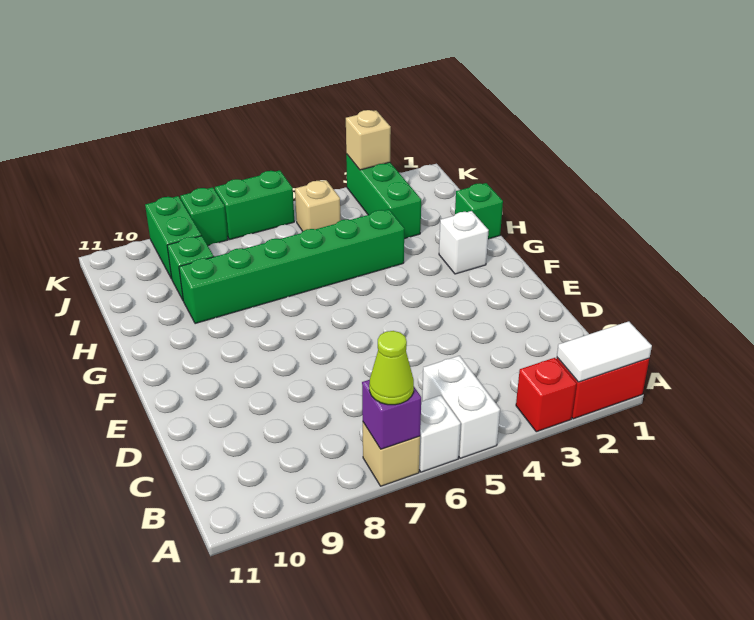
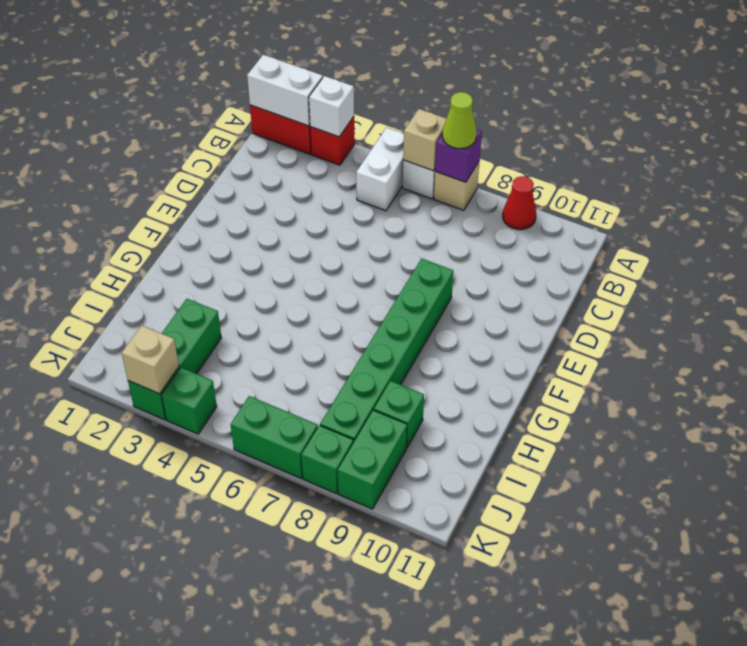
white 1x2 tile [557,321,652,382] -> white 1x2 brick [247,55,323,126]
none -> red 1x1 cone [503,176,536,230]
white 1x1 brick [439,211,489,274] -> white 1x1 brick moved to [309,76,354,137]
green 1x1 brick [455,183,503,239] -> green 1x1 brick moved to [162,368,217,434]
green 1x6 brick [179,209,404,324] -> green 1x6 brick turned to [320,258,453,443]
tan 1x1 brick [295,180,341,231] -> tan 1x1 brick moved to [403,109,446,171]

